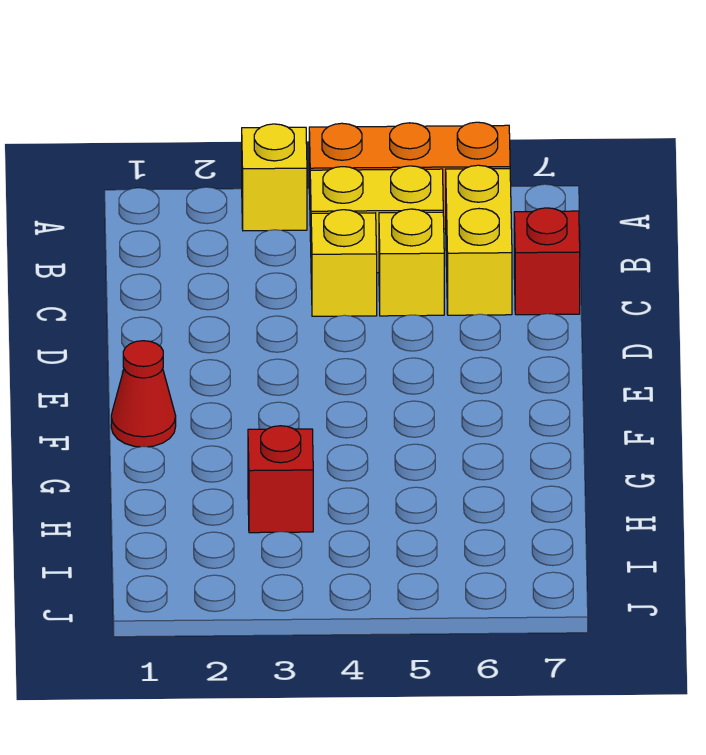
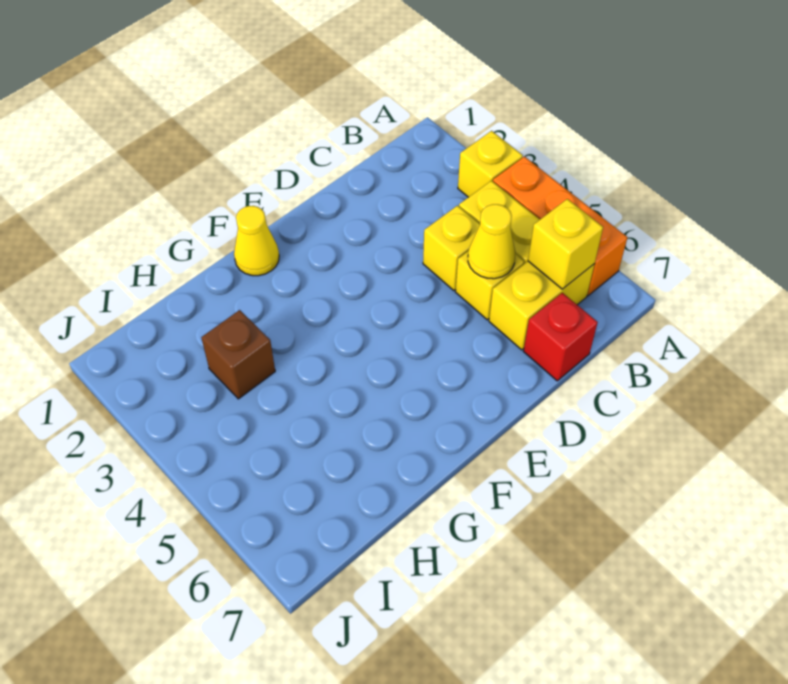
none -> yellow 1x1 brick [528,199,603,289]
none -> yellow 1x1 cone [468,204,515,279]
red 1x1 cone [111,341,176,447] -> yellow 1x1 cone [234,206,279,276]
red 1x1 brick [248,426,313,533] -> brown 1x1 brick [201,310,275,399]

